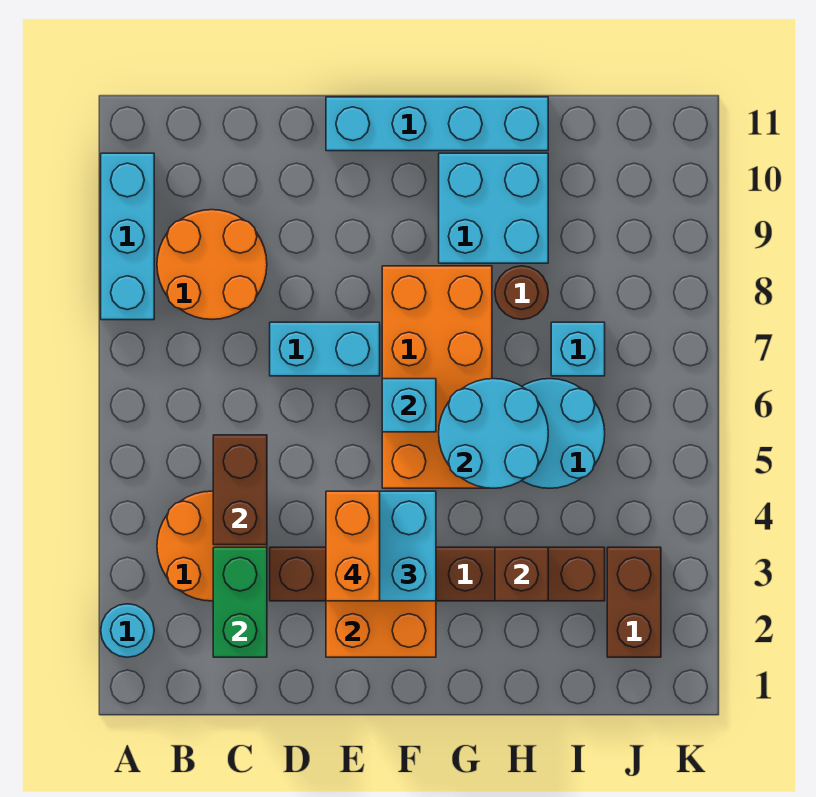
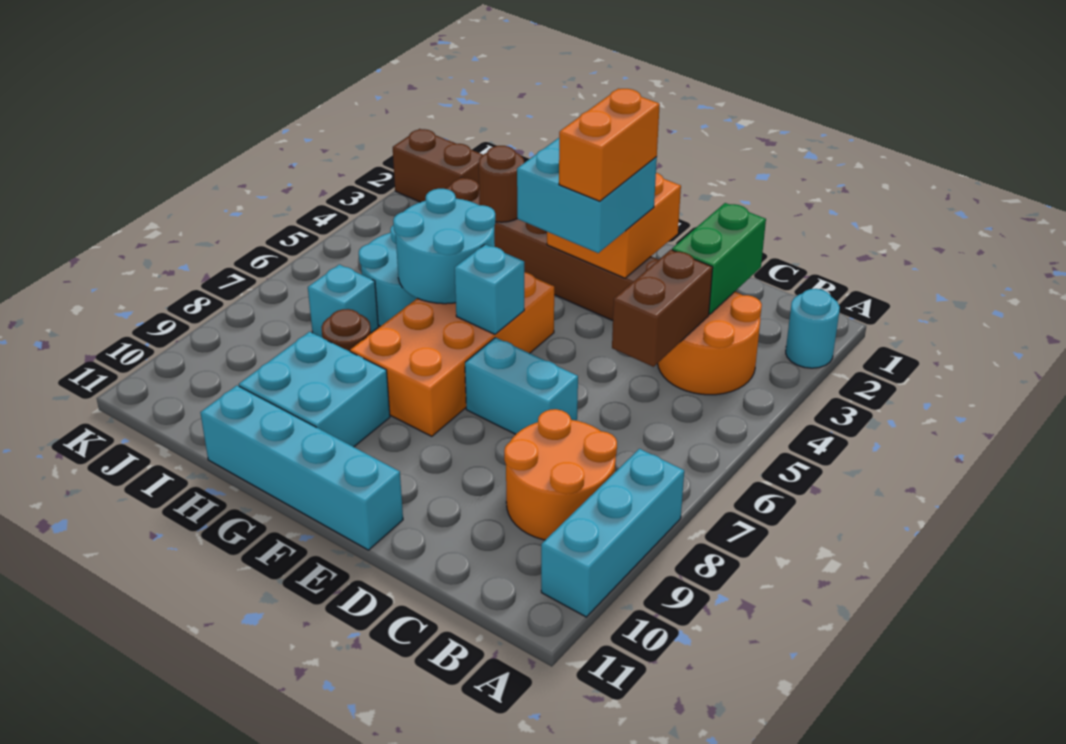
brown 1x1 brick [495,547,548,601] -> brown 1x1 round brick [479,146,524,222]
brown 1x2 brick [607,547,661,657] -> brown 1x2 brick turned to [393,129,483,202]

